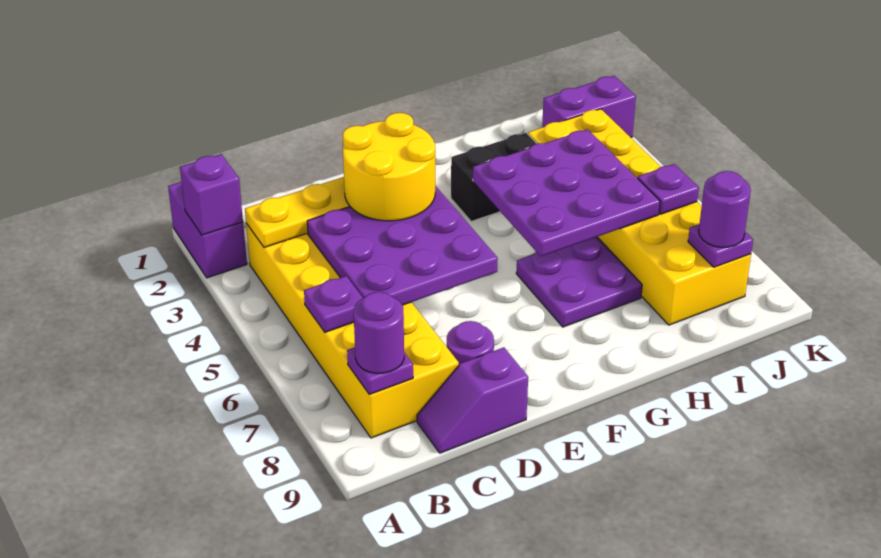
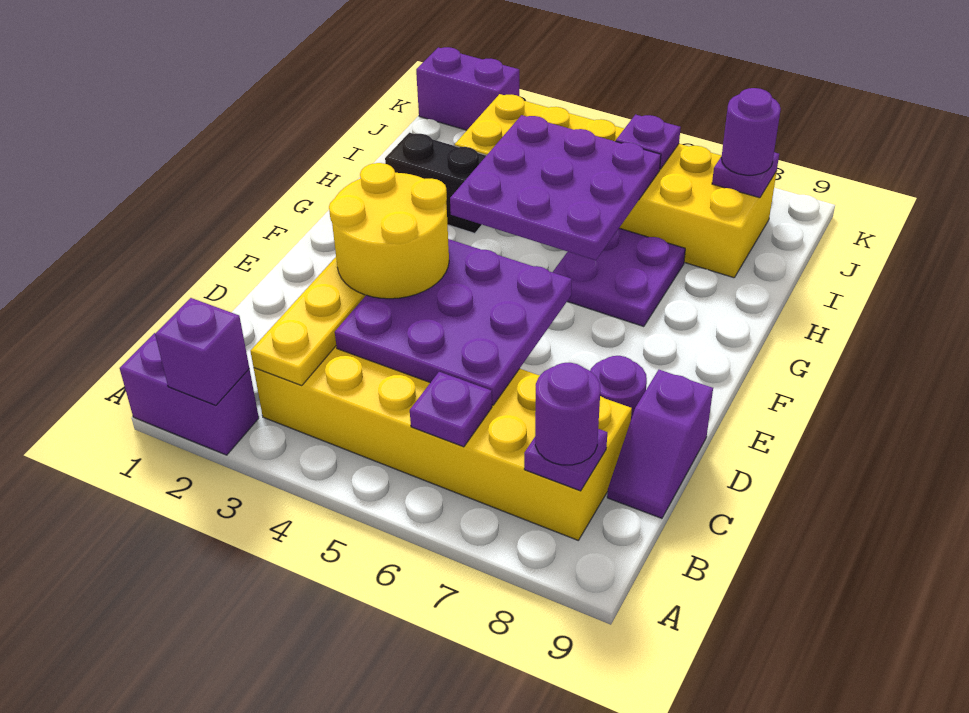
black 1x2 brick [451,133,537,222] -> black 1x2 brick turned to [385,133,487,233]
purple 1x2 brick [542,76,636,137] -> purple 1x2 brick turned to [416,47,519,130]

